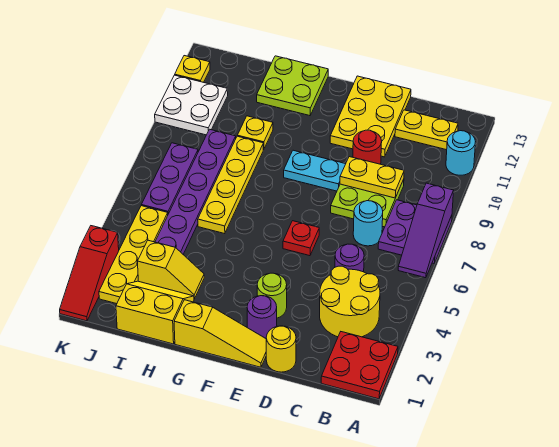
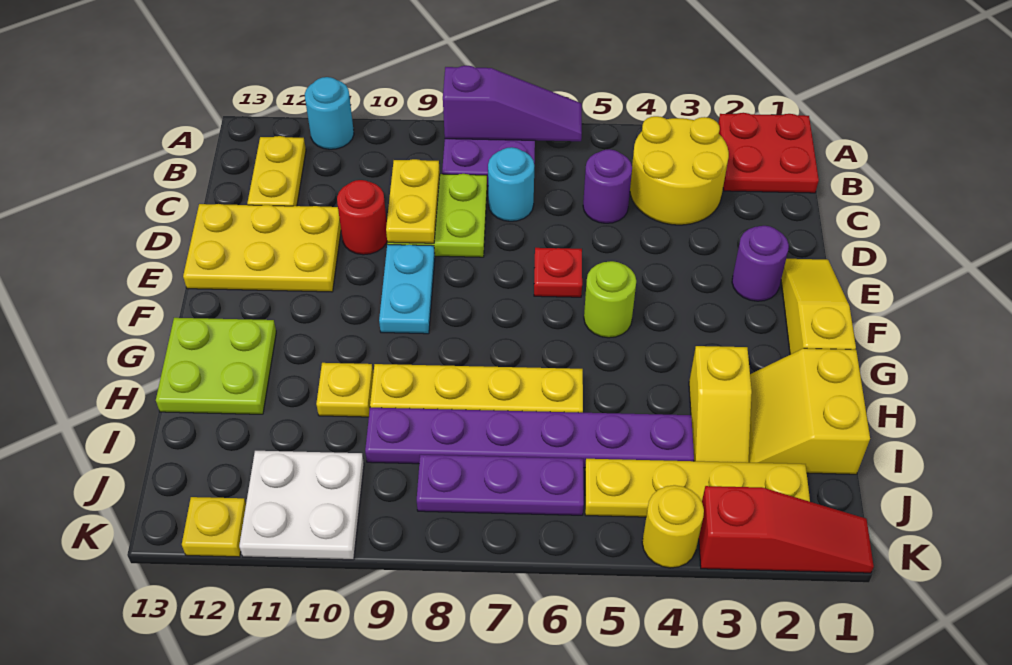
yellow 1x1 round brick [266,326,296,372] -> yellow 1x1 round brick moved to [642,485,704,568]
lime 1x1 round brick [257,273,287,318] -> lime 1x1 round brick moved to [584,261,636,338]
yellow 1x2 slope [137,240,204,299] -> yellow 1x2 slope turned to [689,346,752,463]

